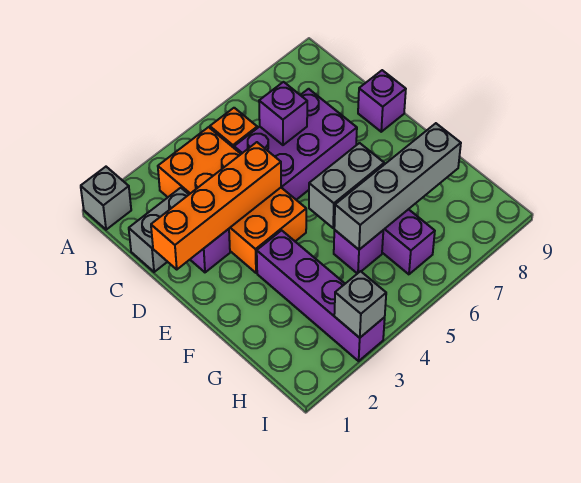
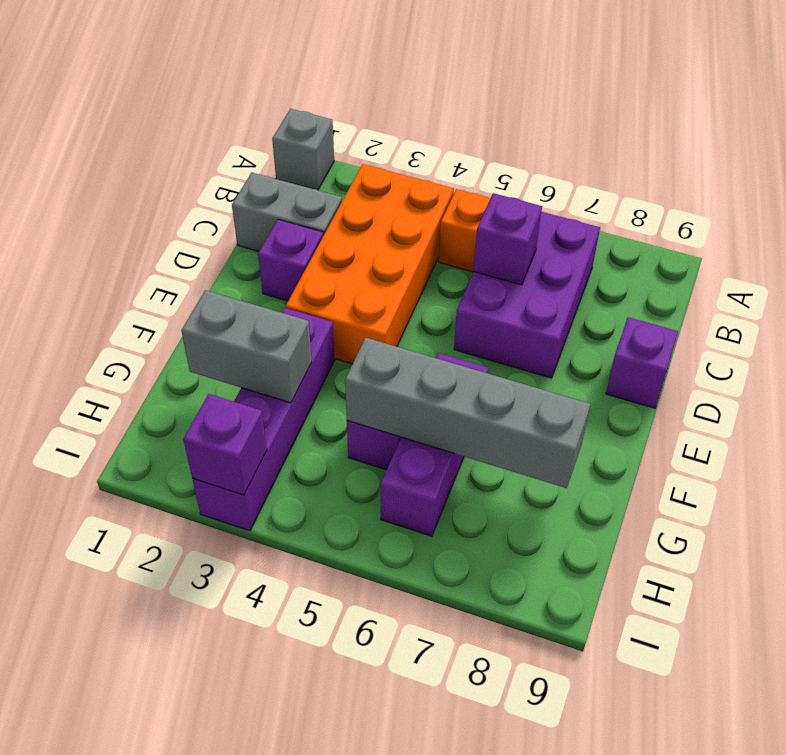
purple 2x3 brick [234,89,357,200] -> purple 2x3 brick turned to [454,212,600,378]
orange 1x4 brick [151,142,281,269] -> none
grey 1x2 brick [309,143,384,228] -> grey 1x2 brick moved to [181,290,312,403]
grey 1x1 brick [334,271,386,338] -> purple 1x1 brick [183,394,267,495]

